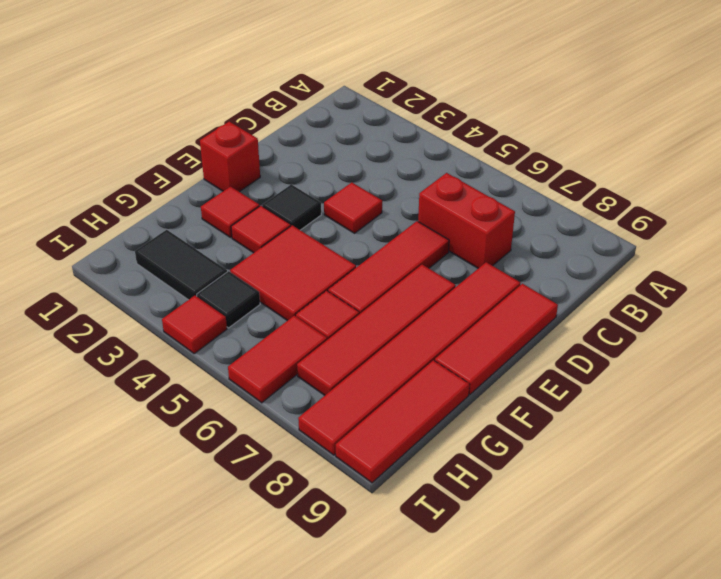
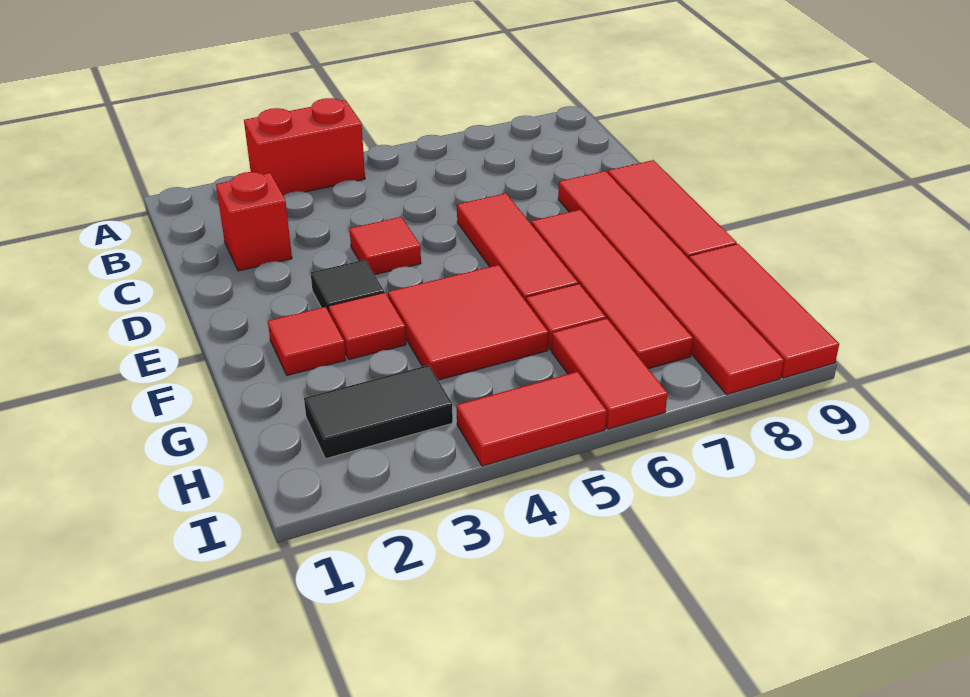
red 1x2 brick [418,173,515,268] -> red 1x2 brick moved to [244,98,365,196]
red 1x1 brick [200,122,260,192] -> red 1x1 brick moved to [216,172,292,271]
black 1x1 tile [197,271,260,328] -> none
red 1x1 tile [162,296,227,353] -> red 1x2 tile [457,371,607,466]

